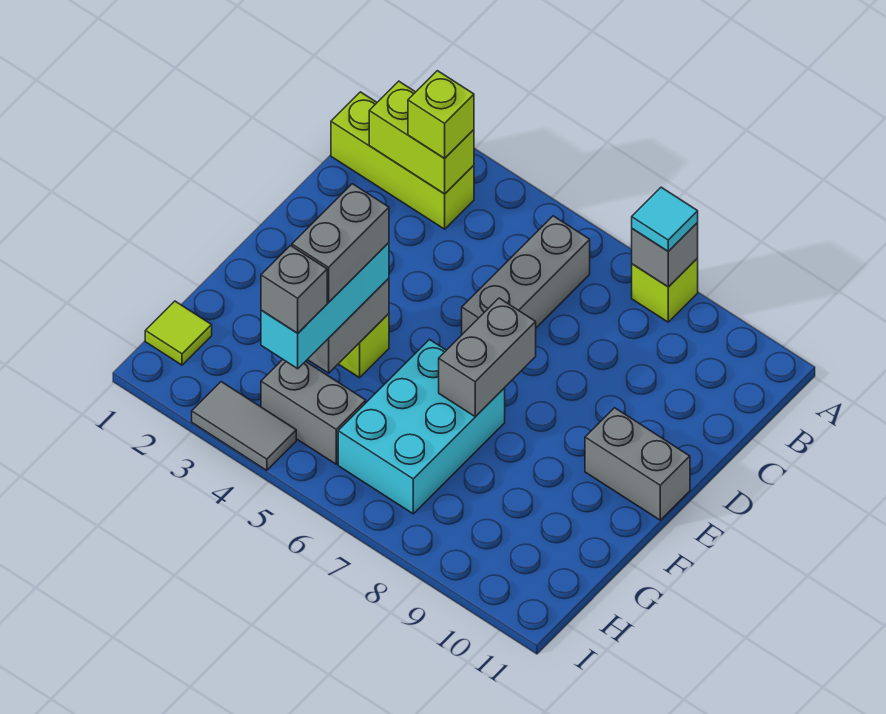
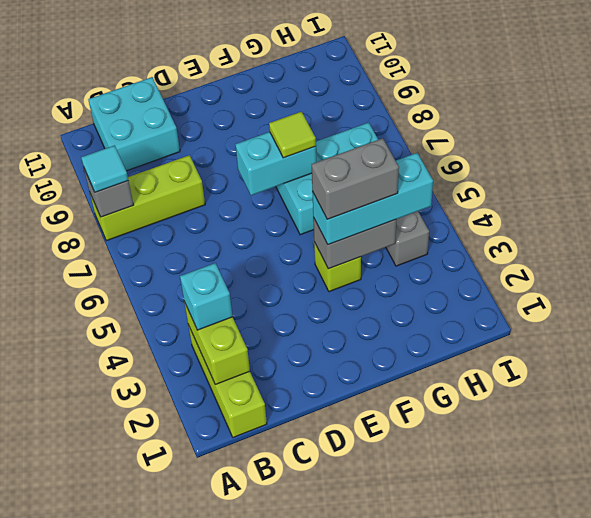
lime 1x1 brick [632,258,698,322] -> lime 1x3 brick [90,155,205,241]
lime 1x1 brick [408,71,474,158] -> cyan 1x1 brick [180,263,233,330]
grey 1x3 brick [462,216,590,334] -> none
none -> cyan 2x2 brick [88,77,180,171]
grey 1x2 brick [439,298,536,417] -> cyan 1x2 brick [235,132,316,195]
grey 1x2 brick [585,408,690,520] -> none
lime 1x1 tile [145,301,212,365] -> lime 1x1 tile moved to [269,112,316,158]
grey 1x1 brick [261,246,327,333] -> none
grey 1x2 tile [192,382,296,470] -> none

